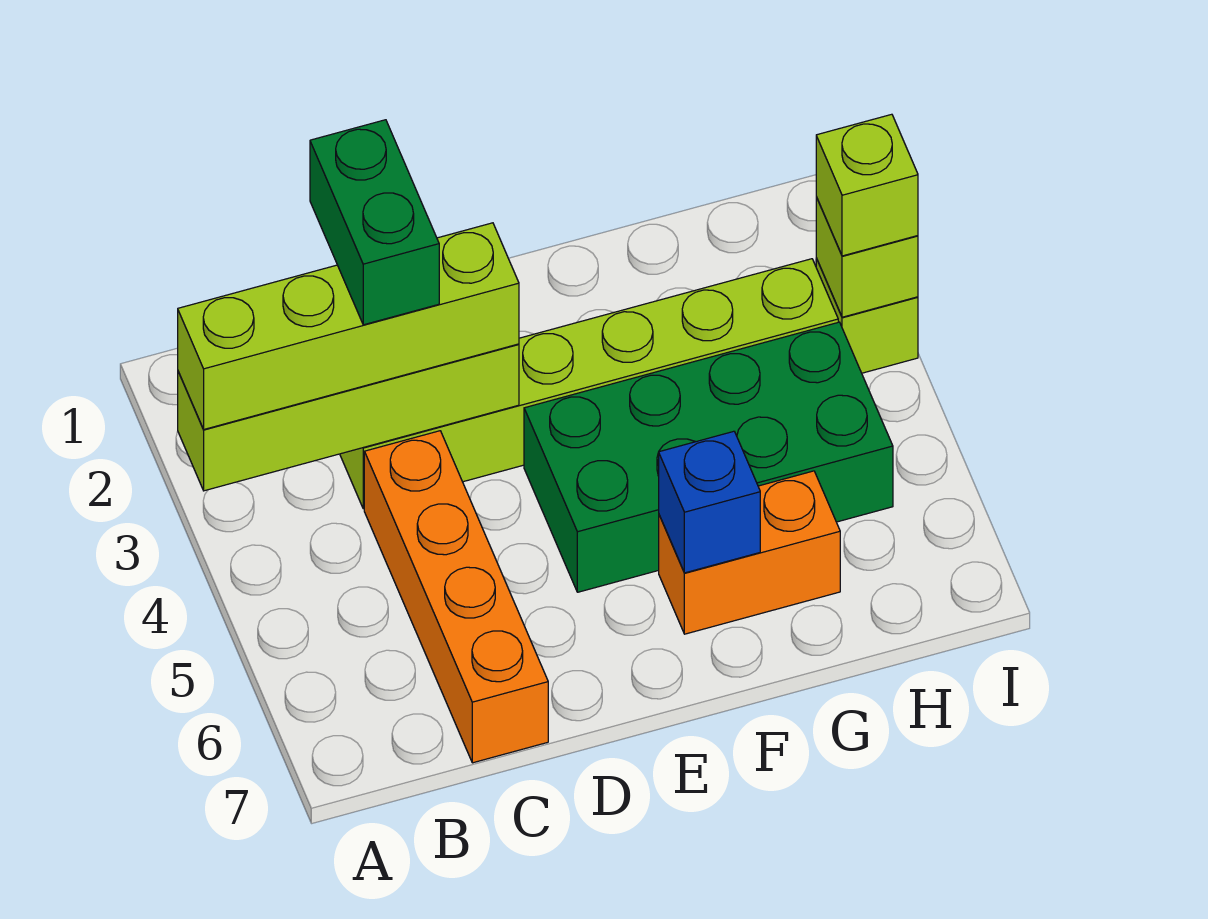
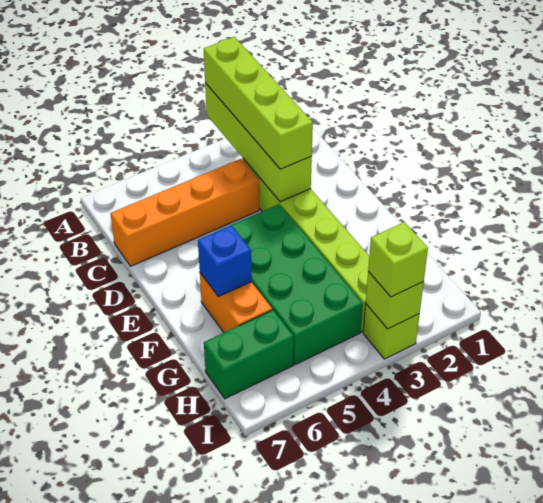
green 1x2 brick [310,120,439,325] -> green 1x2 brick moved to [204,310,294,399]

